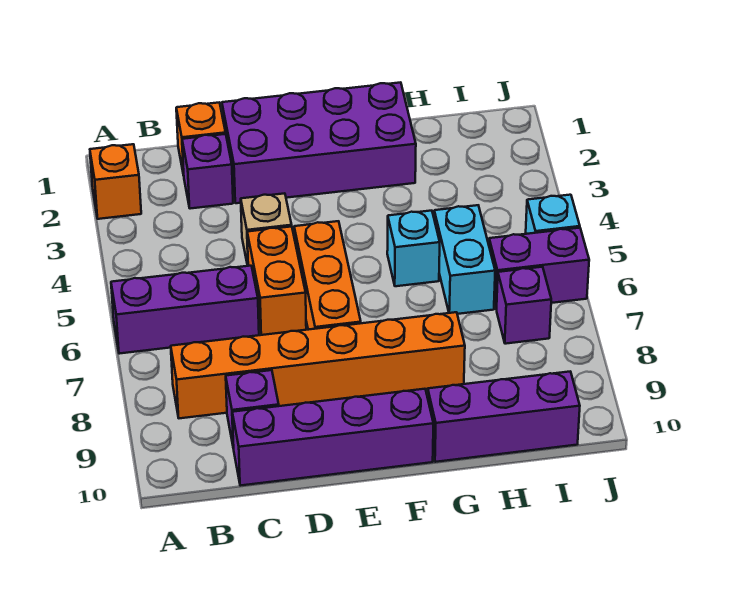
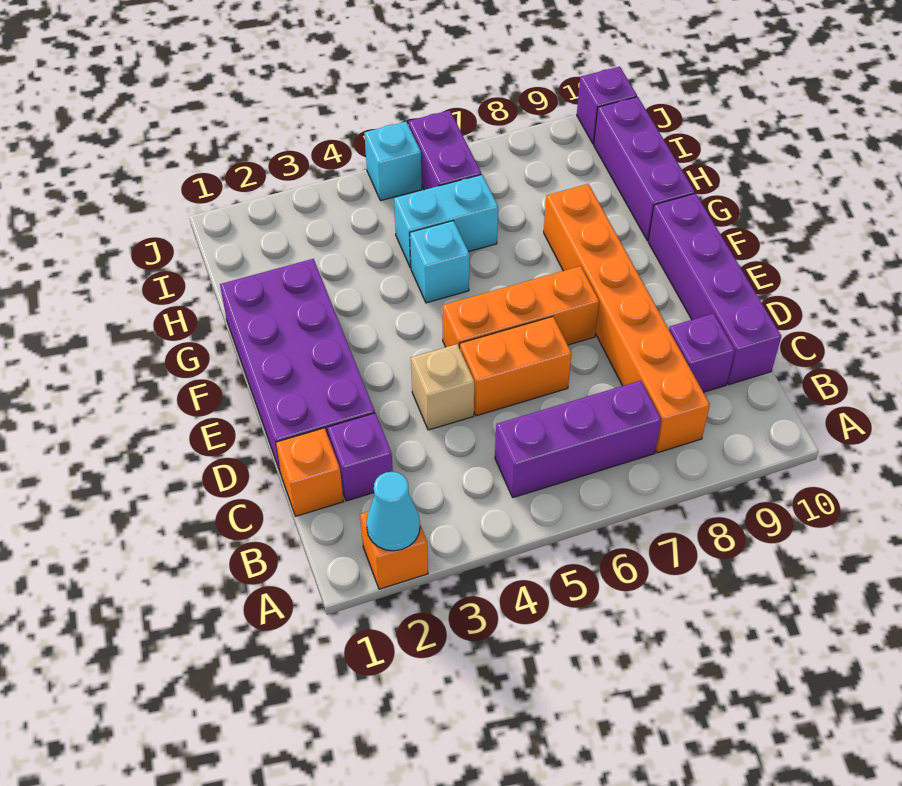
none -> cyan 1x1 cone [366,472,420,551]
purple 1x3 brick [111,266,259,354] -> purple 1x3 brick turned to [495,381,661,498]
purple 1x1 brick [497,267,551,344] -> purple 1x1 brick moved to [577,67,637,144]

